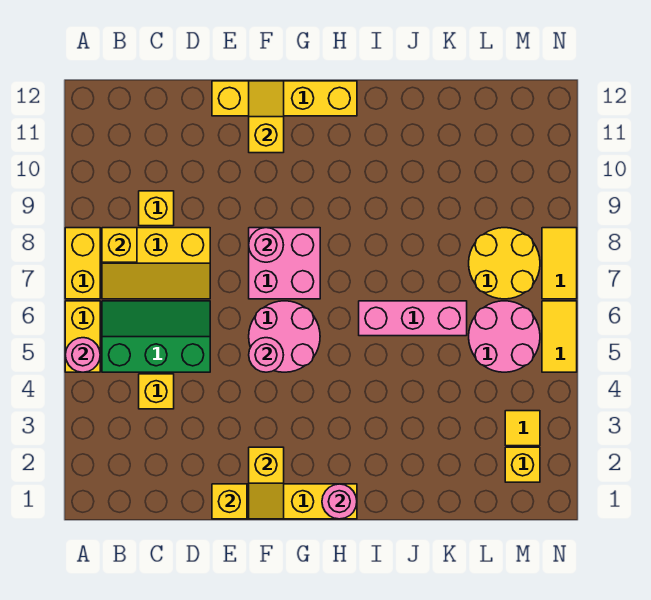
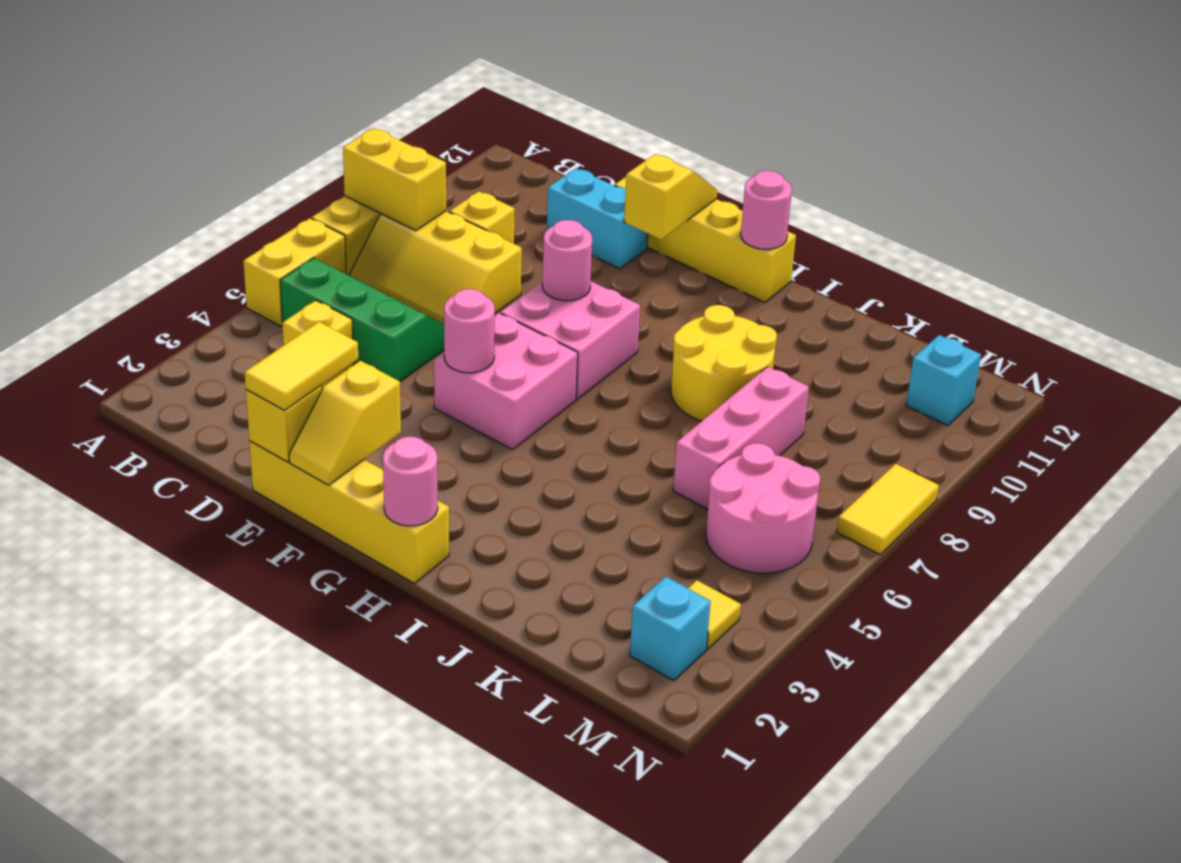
pink 1x1 round brick [65,338,100,372] -> pink 1x1 round brick moved to [741,171,792,249]
yellow 1x1 brick [102,228,137,262] -> yellow 1x2 brick [343,128,446,231]
none -> cyan 1x2 brick [547,168,648,269]
pink 2x2 round brick [249,301,320,372] -> pink 2x2 brick [434,313,578,450]
pink 1x3 brick [359,301,467,336] -> pink 1x3 brick turned to [673,367,809,509]
yellow 2x2 round brick [469,228,540,299] -> yellow 2x2 round brick moved to [671,305,777,421]
yellow 1x1 brick [505,447,540,482] -> cyan 1x1 brick [630,577,711,681]
none -> cyan 1x1 brick [906,335,981,425]
yellow 1x2 tile [542,301,577,372] -> yellow 1x2 tile moved to [245,322,358,410]

